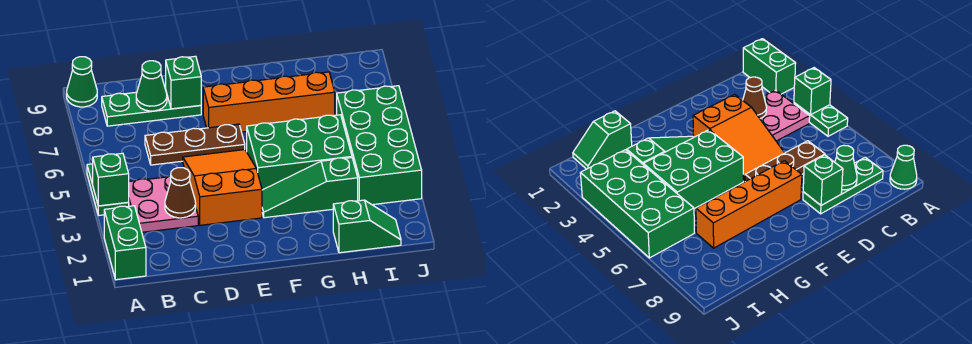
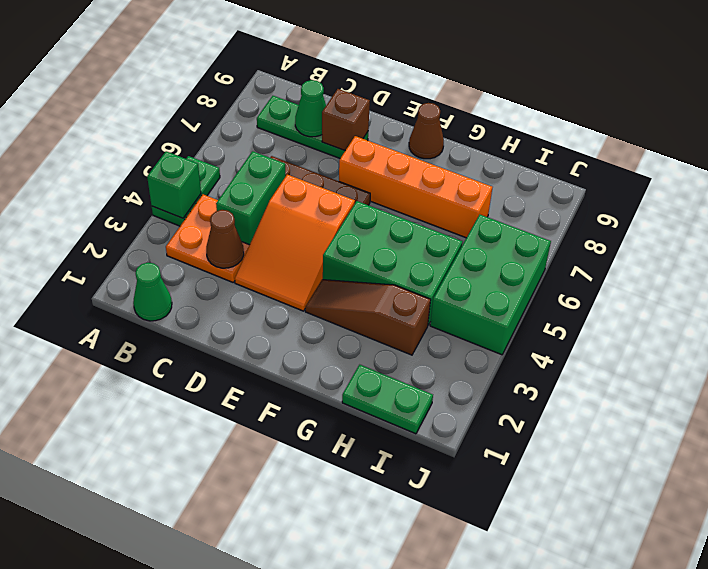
green 1x2 brick [104,206,146,280] -> green 1x2 brick moved to [216,151,286,245]
green 1x1 cone [67,57,97,107] -> green 1x1 cone moved to [133,263,172,321]
pink 2x2 plate [128,176,198,232] -> orange 2x2 plate [166,194,249,282]
orange 2x3 slope [183,150,262,225] -> orange 2x3 slope turned to [235,175,355,311]
green 1x1 brick [166,56,201,109] -> brown 1x1 brick [322,89,370,151]
green 1x3 slope [262,158,358,218] -> brown 1x3 slope [305,280,431,355]
none -> brown 1x1 cone [409,103,444,159]
green 1x2 slope [333,200,401,253] -> green 1x2 plate [342,365,433,434]
green 2x4 brick [337,86,422,205] -> green 2x3 brick [430,215,551,355]

